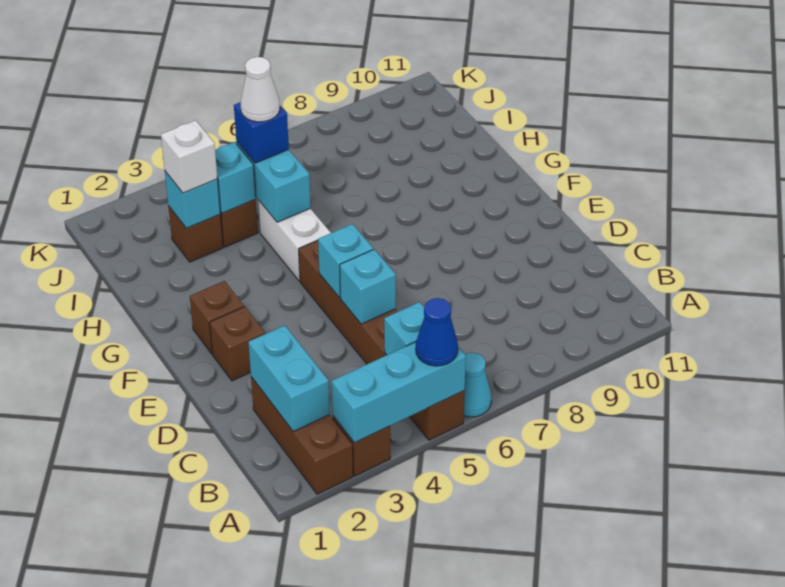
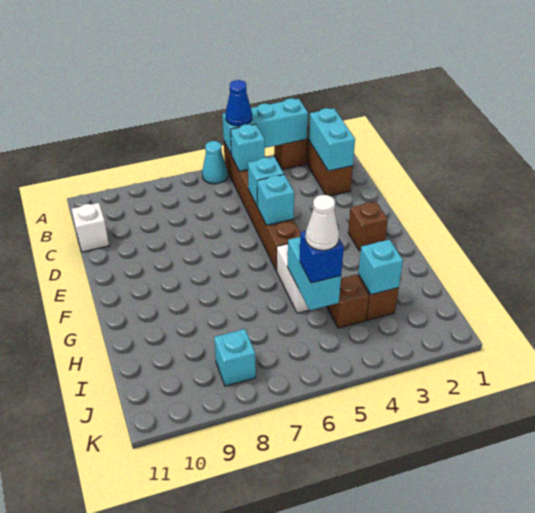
brown 1x1 brick [210,307,265,381] -> none
white 1x1 brick [161,120,217,193] -> white 1x1 brick moved to [72,203,109,252]
cyan 1x1 brick [215,142,256,213] -> cyan 1x1 brick moved to [214,329,256,386]

